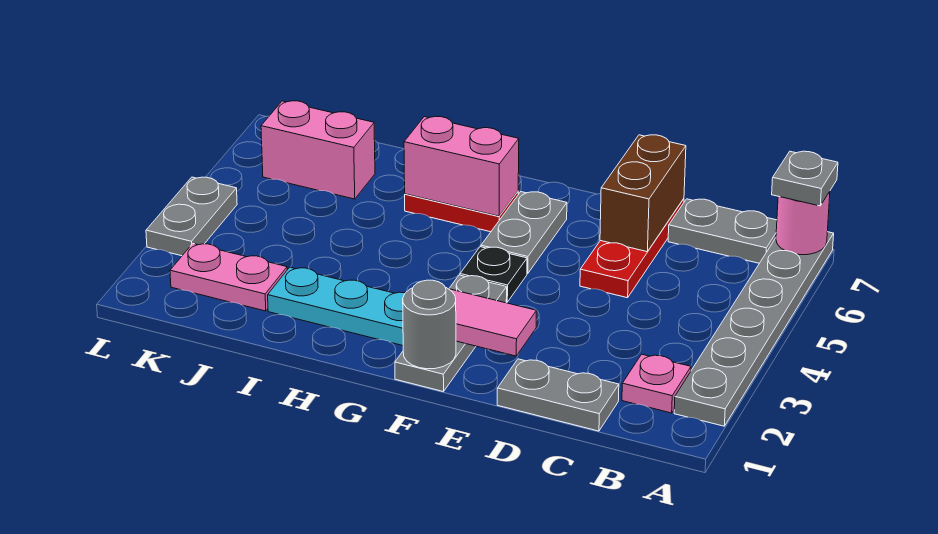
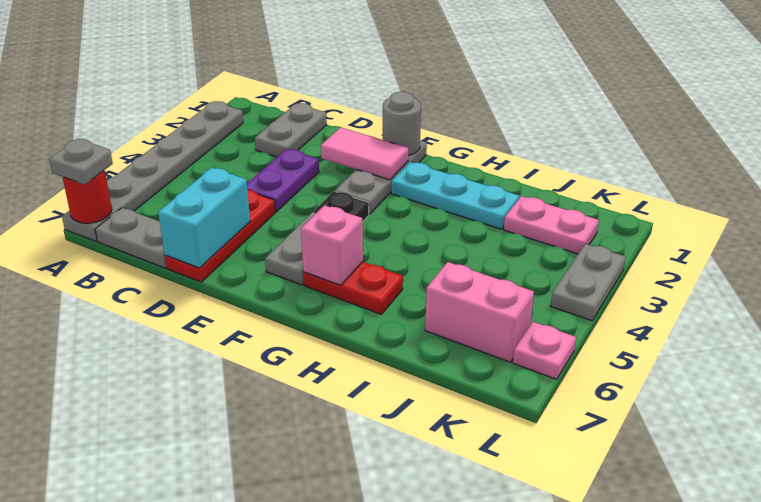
pink 1x1 round brick [776,192,830,255] -> red 1x1 round brick [63,170,112,223]
pink 1x1 plate [622,354,691,413] -> pink 1x1 plate moved to [513,322,576,379]
grey 1x2 plate [497,359,619,431] -> grey 1x2 plate turned to [255,103,327,157]
none -> purple 1x2 plate [247,149,319,212]
brown 1x2 brick [600,135,686,252] -> cyan 1x2 brick [158,168,250,268]
pink 1x2 brick [404,116,519,216] -> pink 1x1 brick [301,205,363,286]

